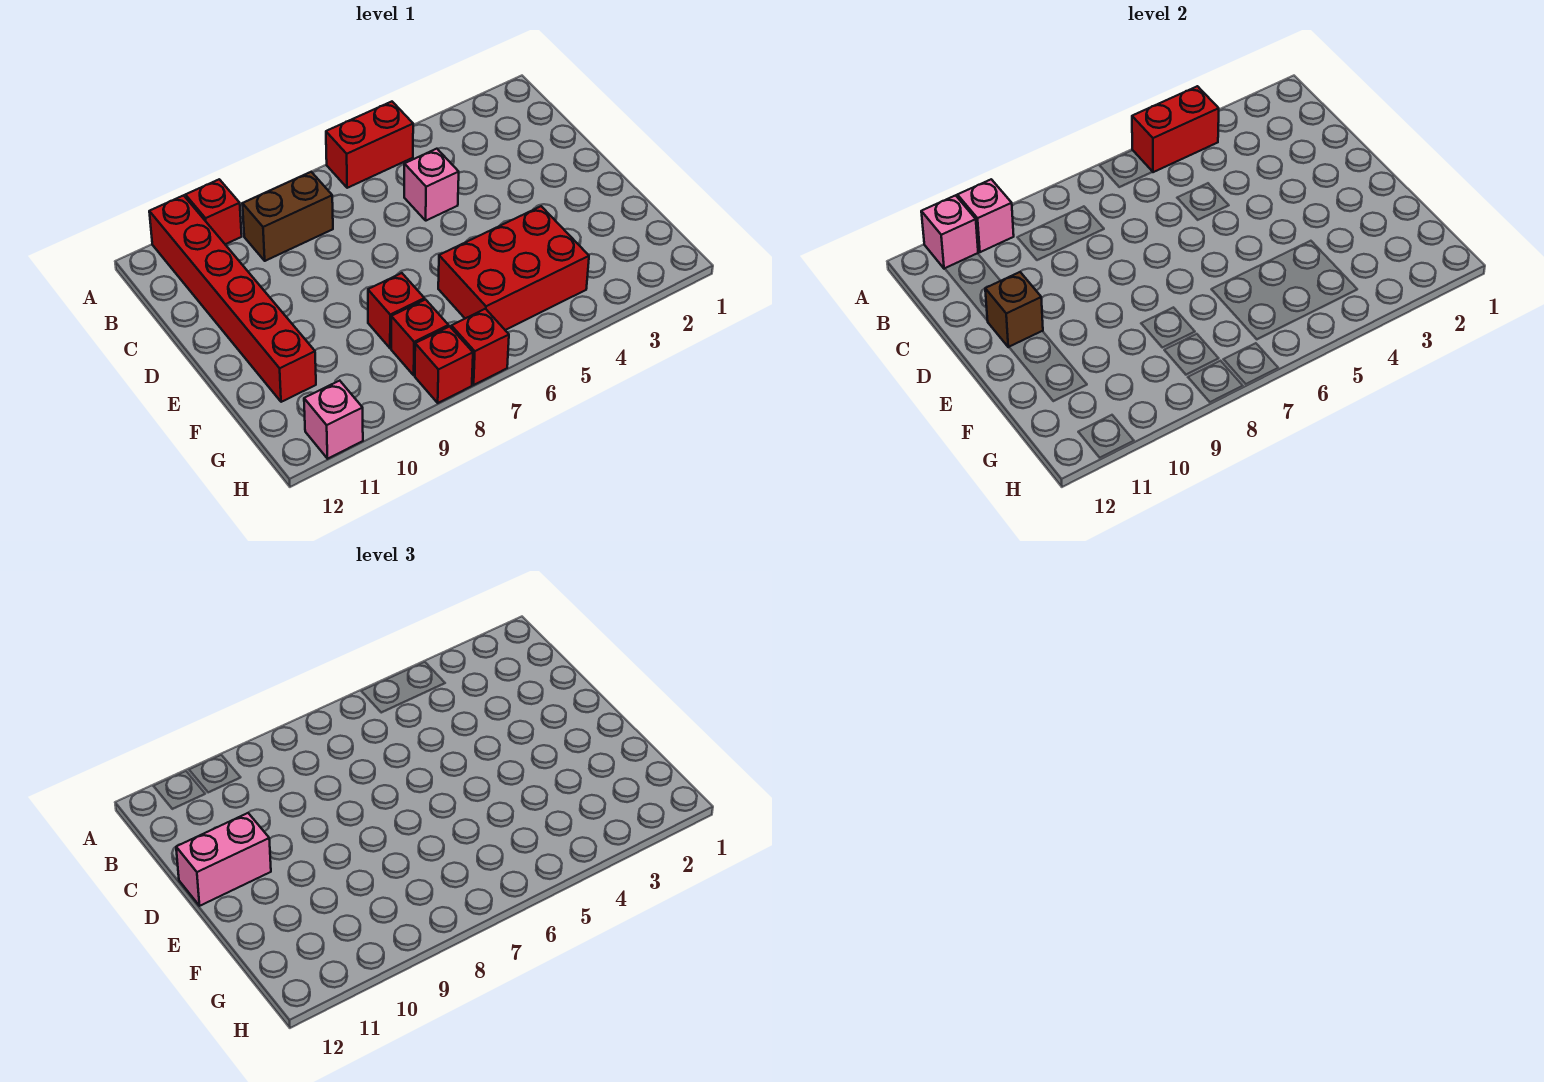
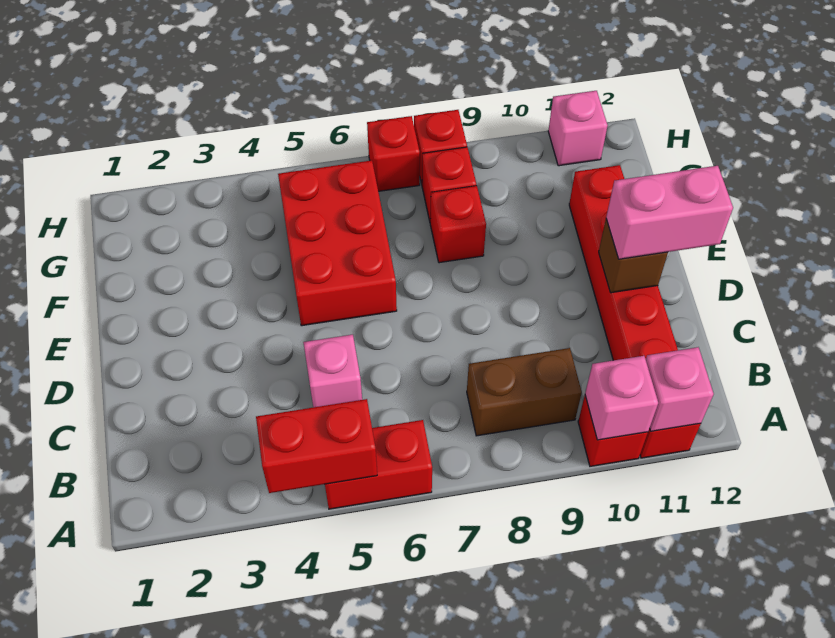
red 2x3 brick [438,206,589,330] -> red 2x3 brick turned to [278,160,397,326]

